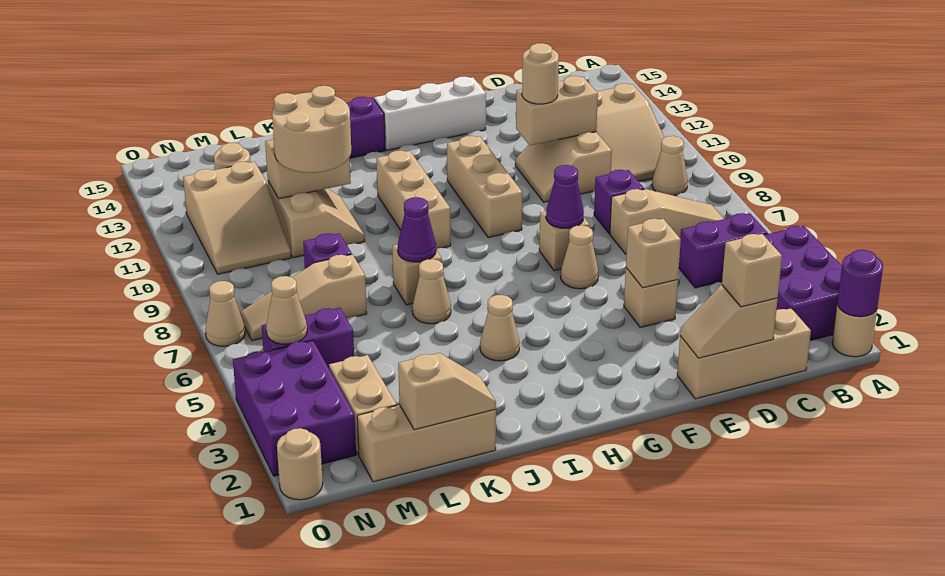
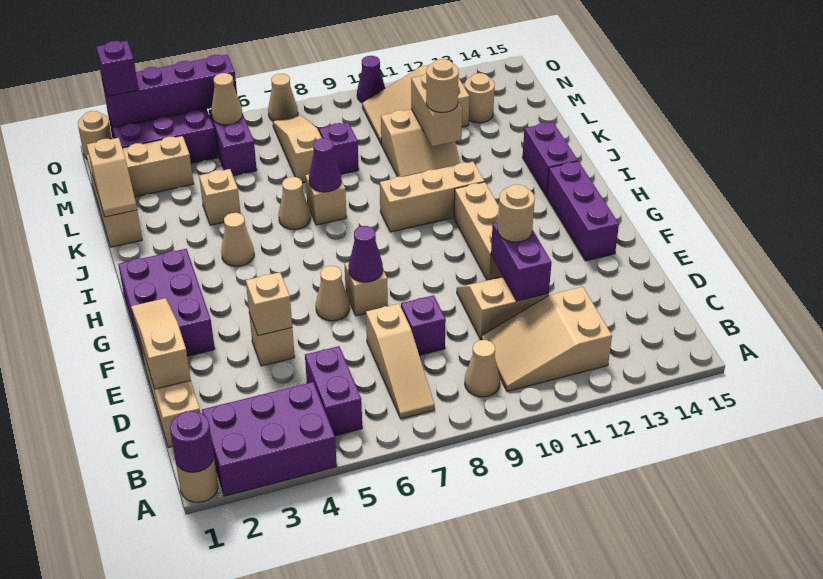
tan 1x2 slope [680,285,778,358] -> tan 1x3 slope [131,298,191,389]
tan 1x1 brick [722,234,782,307] -> tan 1x1 brick moved to [199,169,241,225]
tan 1x2 brick [516,76,598,145] -> purple 1x2 brick [491,222,552,301]
none -> purple 2x3 brick [118,249,215,362]
white 1x3 brick [374,77,486,150] -> purple 1x3 brick [547,161,619,261]
tan 1x3 brick [447,136,522,238] -> tan 1x3 brick turned to [454,182,503,280]
tan 2x2 round brick [272,86,351,173] -> tan 1x1 round brick [426,59,459,113]
none -> purple 1x4 brick [102,55,237,128]
none -> purple 1x1 brick [96,41,138,96]
none -> purple 1x1 cone [357,56,385,103]

